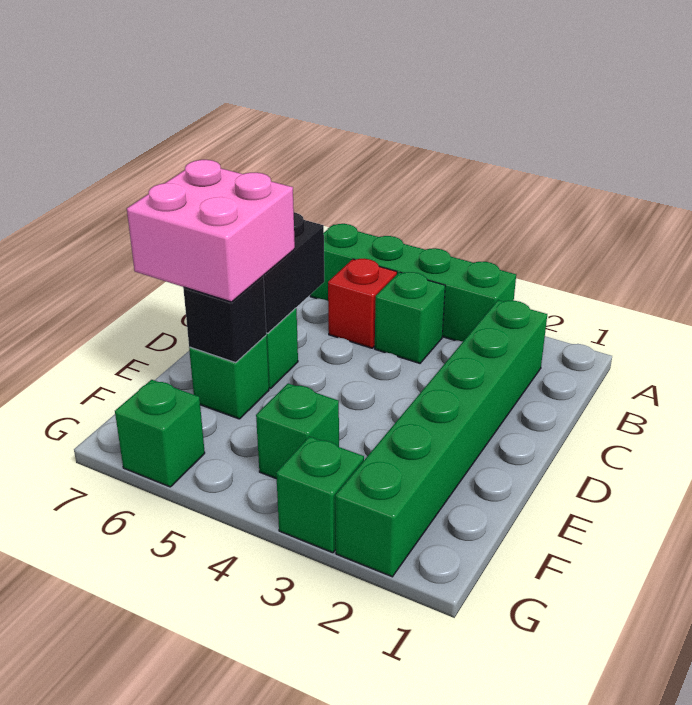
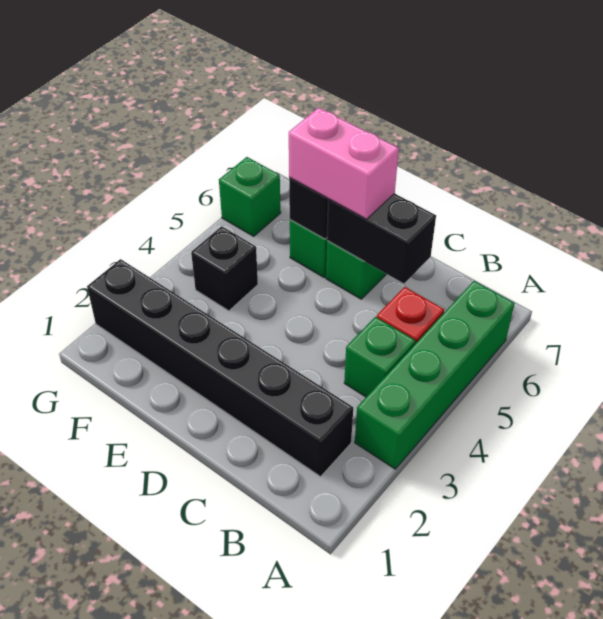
green 1x6 brick [335,300,547,577] -> black 1x6 brick [87,259,353,477]
pink 2x2 brick [127,160,295,302] -> pink 1x2 brick [289,108,399,219]
green 1x1 brick [256,383,339,479] -> black 1x1 brick [191,226,258,311]
green 1x1 brick [276,437,364,553] -> none

